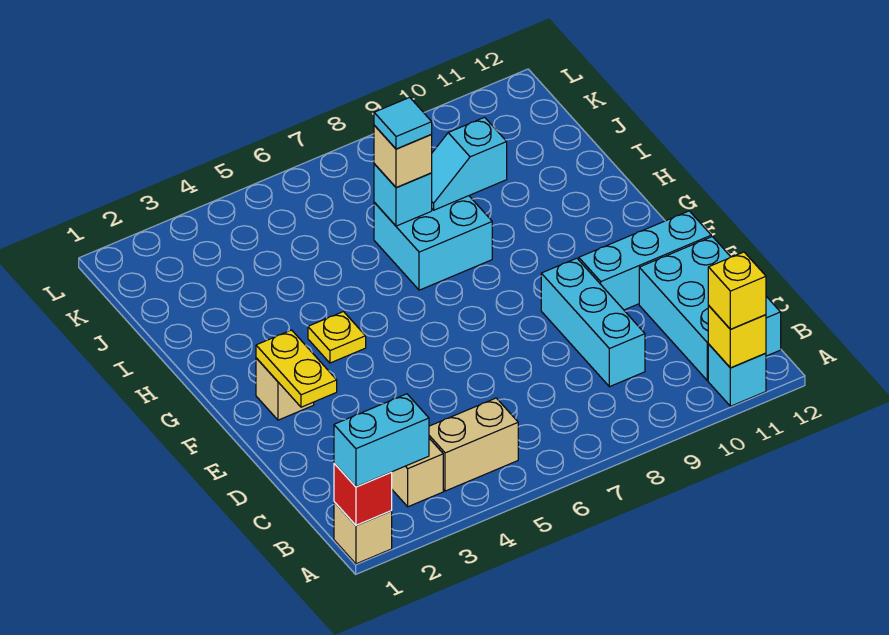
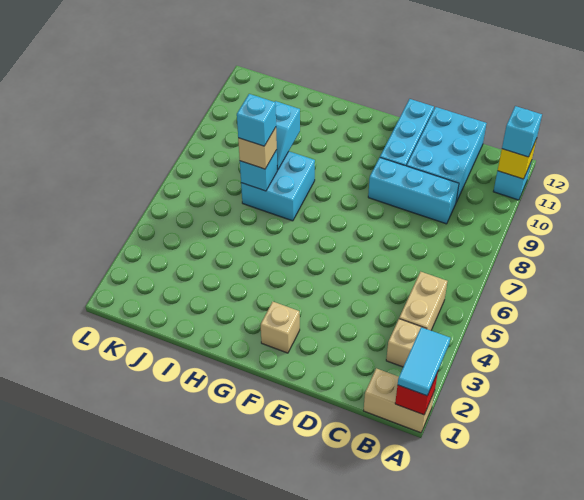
tan 1x1 brick [334,502,392,564] -> tan 1x2 brick [364,368,435,433]
cyan 1x2 brick [334,394,429,487] -> cyan 1x2 tile [398,327,450,396]
yellow 1x1 brick [708,252,766,329] -> cyan 1x1 brick [502,106,542,157]
cyan 2x3 brick [639,237,781,381] -> cyan 2x3 brick turned to [407,107,487,202]
yellow 1x2 plate [256,330,337,407] -> none
yellow 1x1 plate [308,312,366,363] -> none
cyan 1x1 tile [374,97,432,149] -> cyan 1x1 brick [237,94,276,146]

